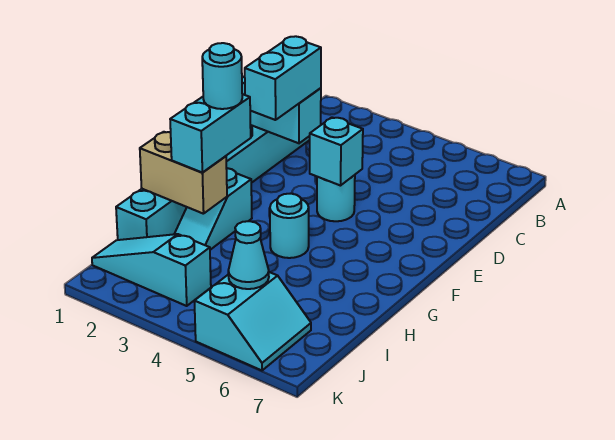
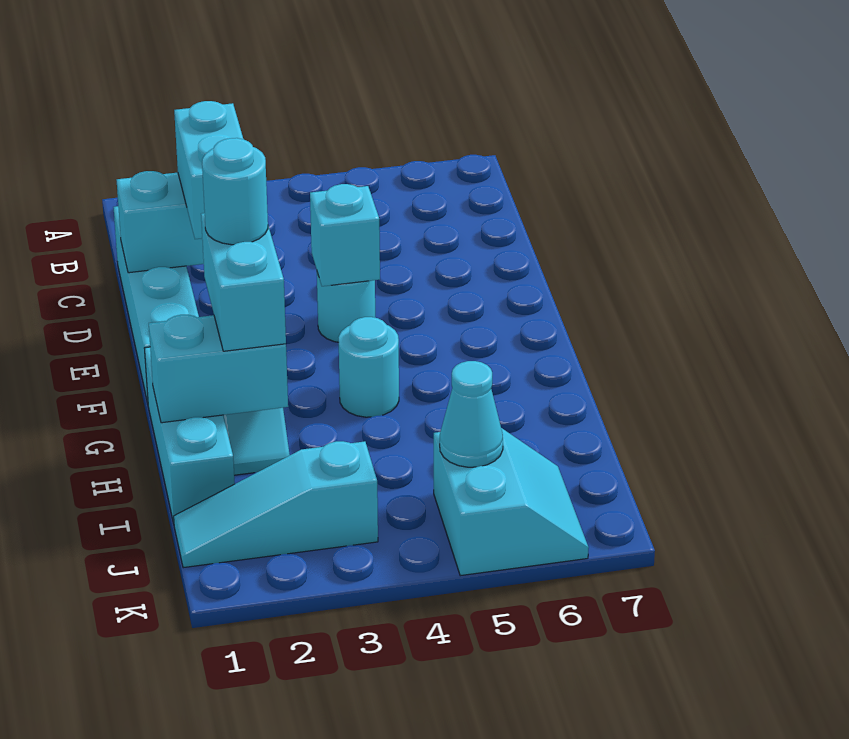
tan 1x2 brick [140,132,227,214] -> cyan 1x2 brick [149,315,288,423]

